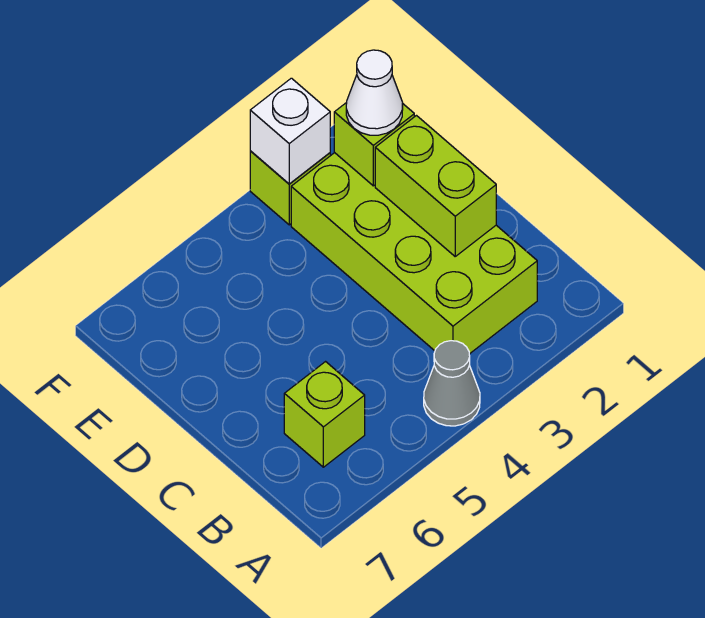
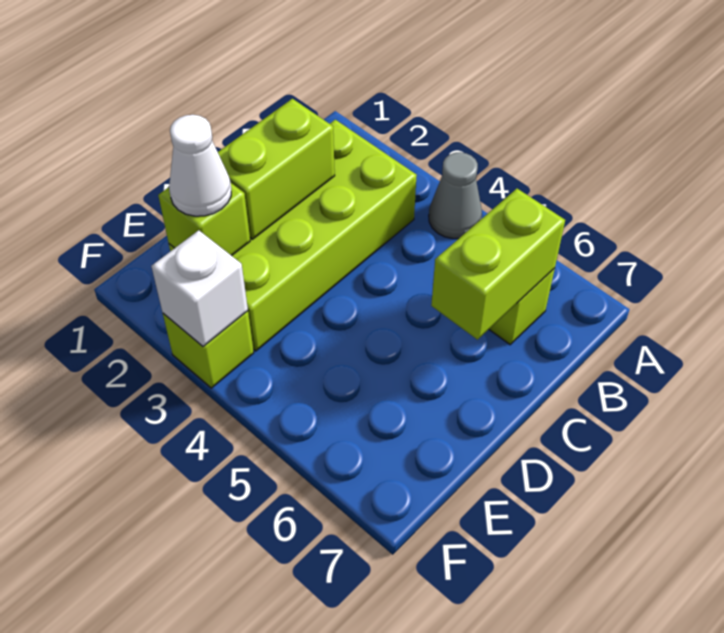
none -> lime 1x2 brick [431,189,565,340]

